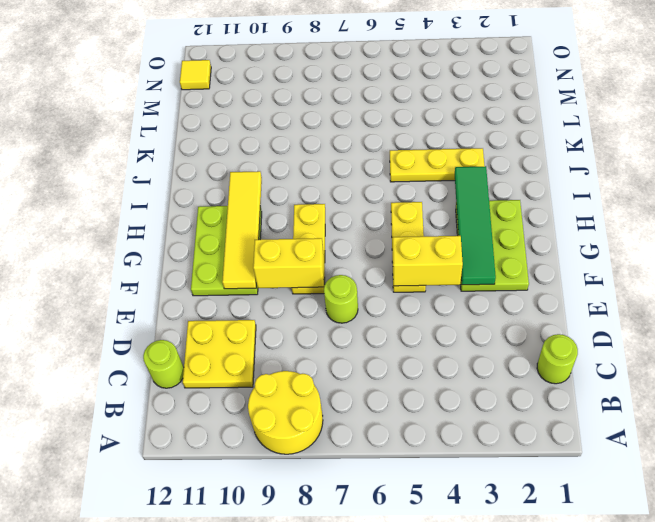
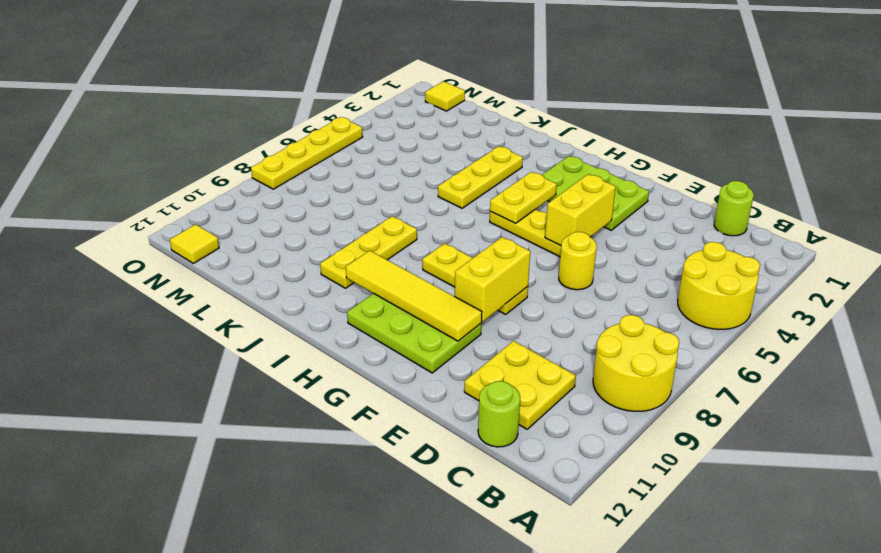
none -> yellow 2x2 round brick [678,242,760,329]
none -> yellow 1x1 round brick [559,232,597,290]
lime 1x1 round brick [324,275,358,323] -> none
green 1x4 tile [455,166,496,285] -> none
none -> yellow 1x2 plate [490,172,557,223]
none -> yellow 1x3 plate [320,216,417,288]
none -> yellow 1x1 tile [425,81,465,111]
none -> yellow 1x4 plate [251,117,363,189]

